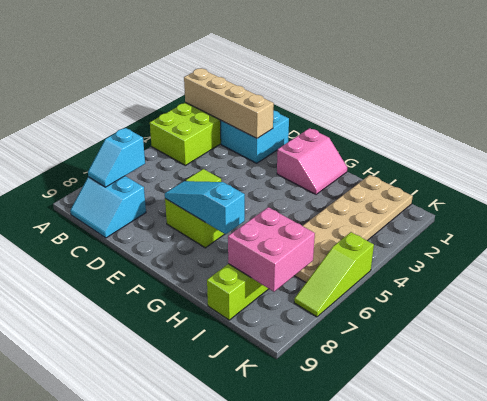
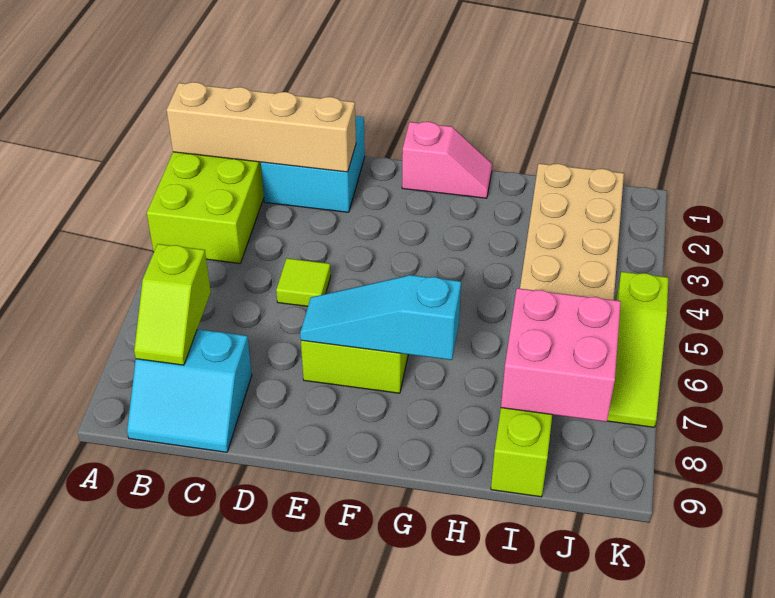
cyan 1x2 slope [88,128,145,187] -> lime 1x2 slope [134,244,211,365]
pink 2x2 slope [277,128,347,194] -> pink 1x2 slope [402,122,492,198]

